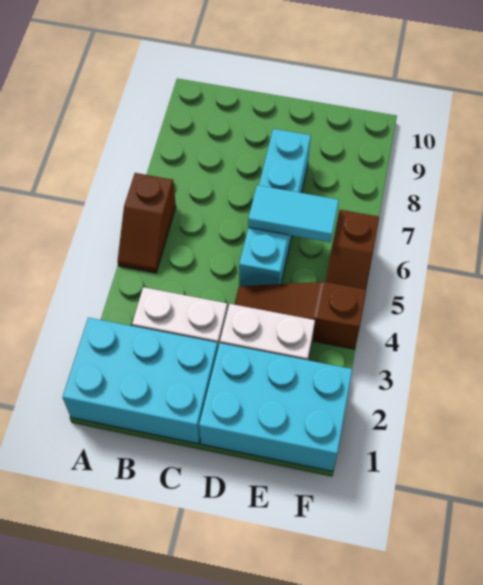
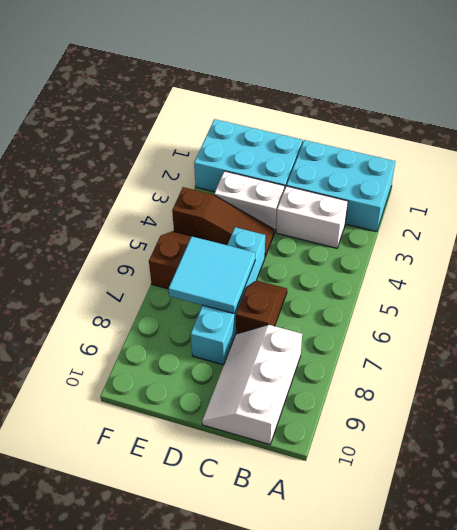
brown 1x2 slope [118,173,176,273] -> brown 1x2 slope moved to [236,280,287,334]
none -> white 2x3 slope [202,325,302,444]
cyan 1x2 tile [248,185,339,242] -> cyan 2x2 tile [168,236,255,313]

